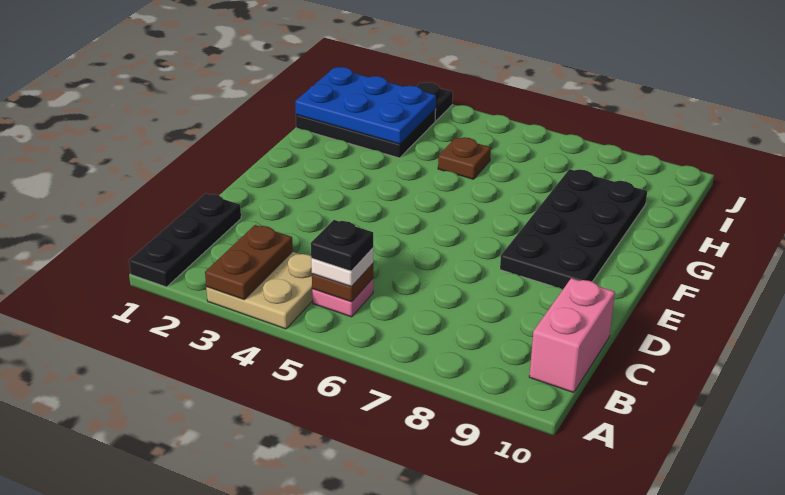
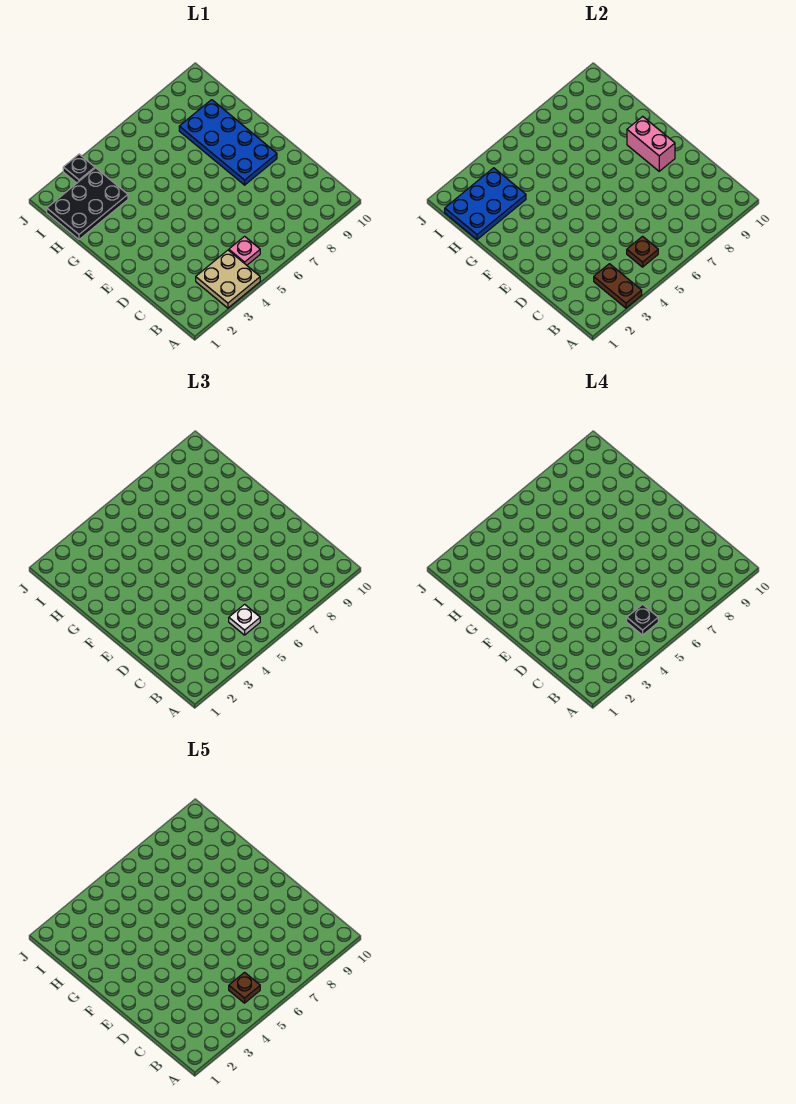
black 1x3 plate [129,194,241,287] -> none
pink 1x2 brick [529,278,615,393] -> pink 1x2 brick moved to [627,116,675,171]
black 2x4 plate [500,169,647,289] -> blue 2x4 plate [179,100,277,185]
brown 1x1 plate [438,137,491,179] -> brown 1x1 plate moved to [229,972,260,1003]

